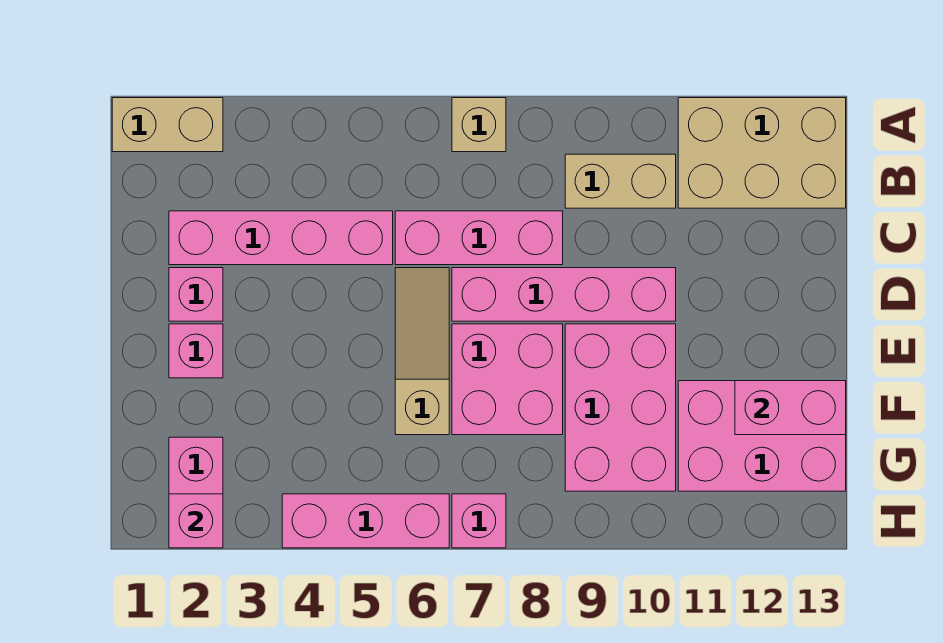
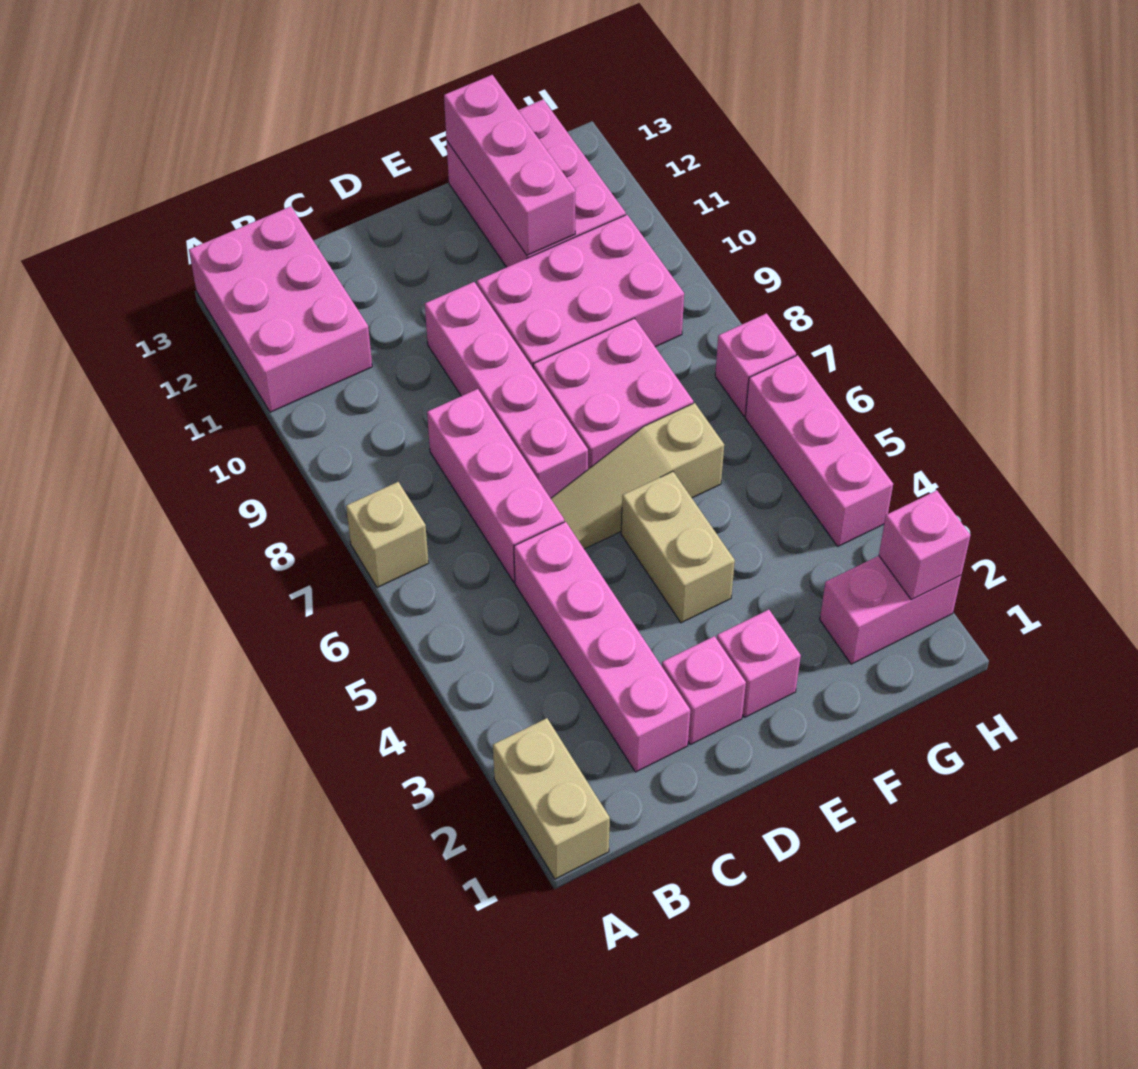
tan 2x3 brick [678,98,846,208] -> pink 2x3 brick [189,206,372,412]
tan 1x2 brick [565,154,676,208] -> tan 1x2 brick moved to [621,472,735,623]
pink 1x2 brick [735,381,846,435] -> pink 1x3 brick [444,75,576,255]

